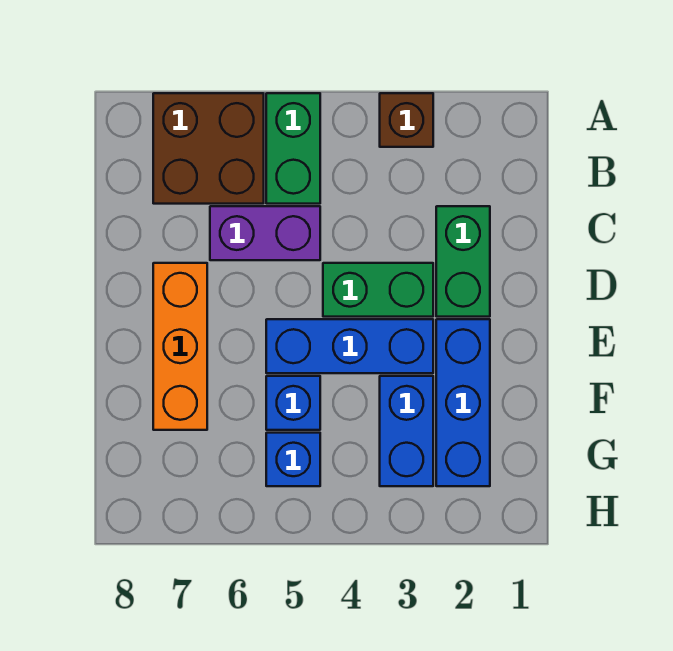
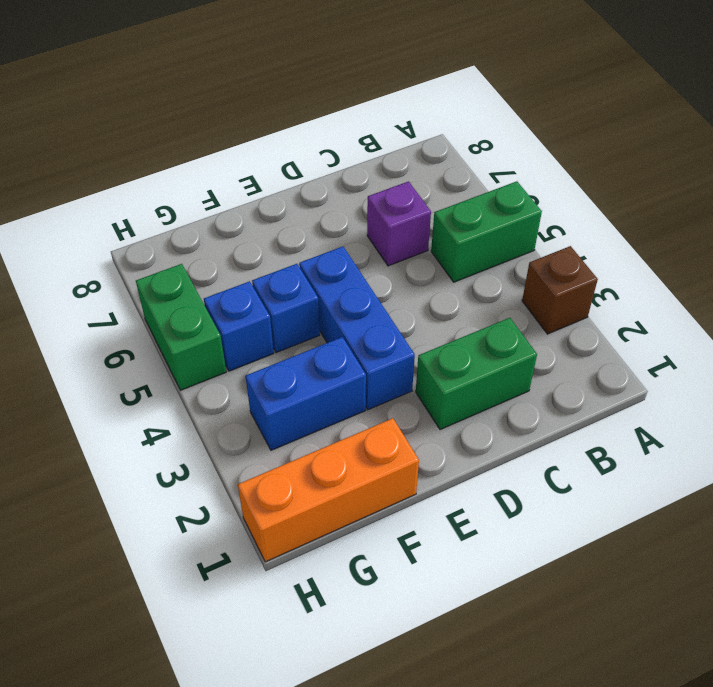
brown 2x2 brick [153,93,264,204] -> none
purple 1x2 brick [210,206,320,260] -> purple 1x1 brick [367,181,431,266]
green 1x2 brick [323,263,433,317] -> green 1x2 brick moved to [136,264,226,390]
orange 1x3 brick [153,263,207,430] -> orange 1x3 brick moved to [238,418,419,562]
blue 1x3 brick [436,319,490,486] -> none

